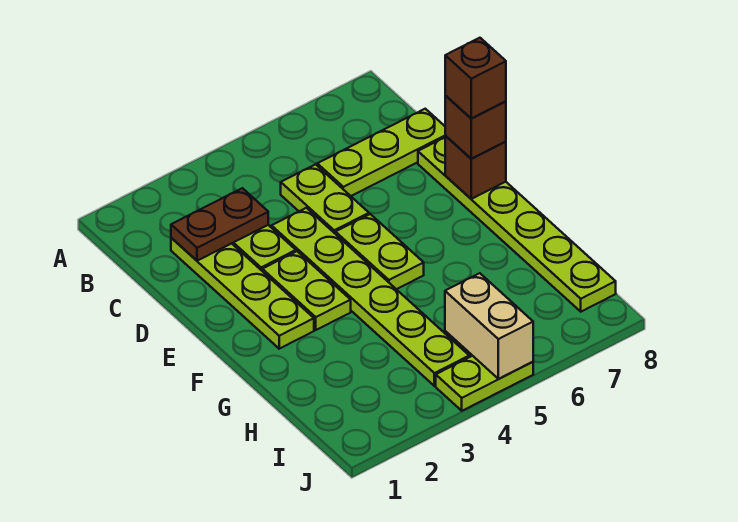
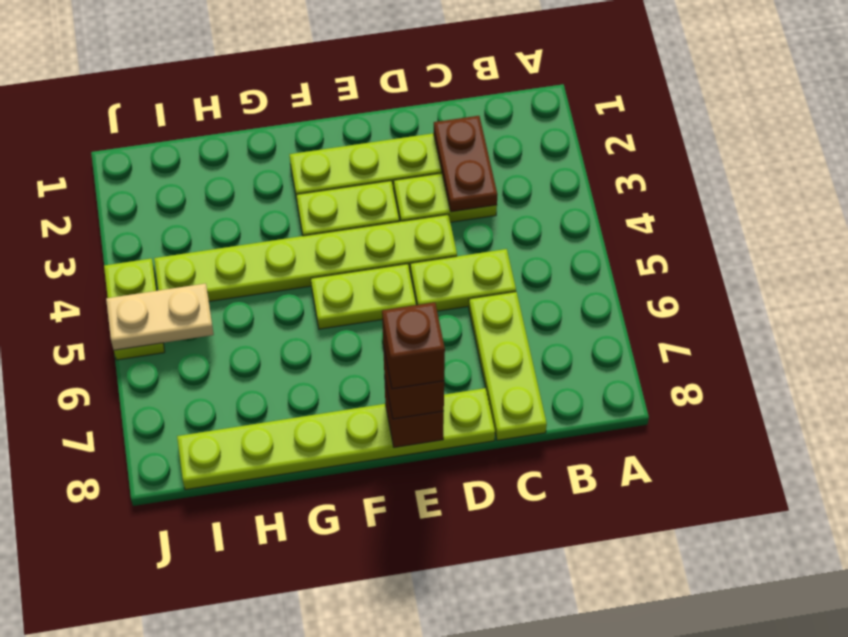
tan 1x2 brick [445,273,533,379] -> tan 1x2 plate [106,284,214,350]

